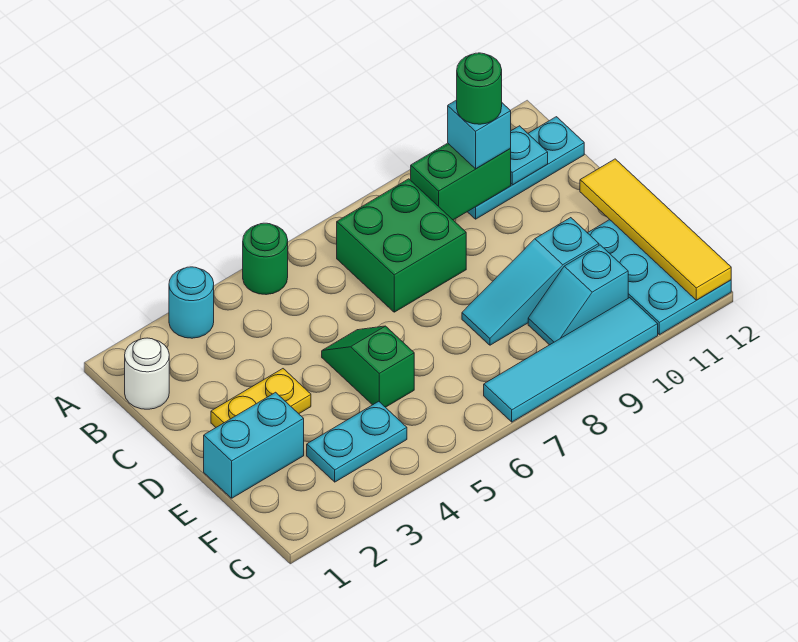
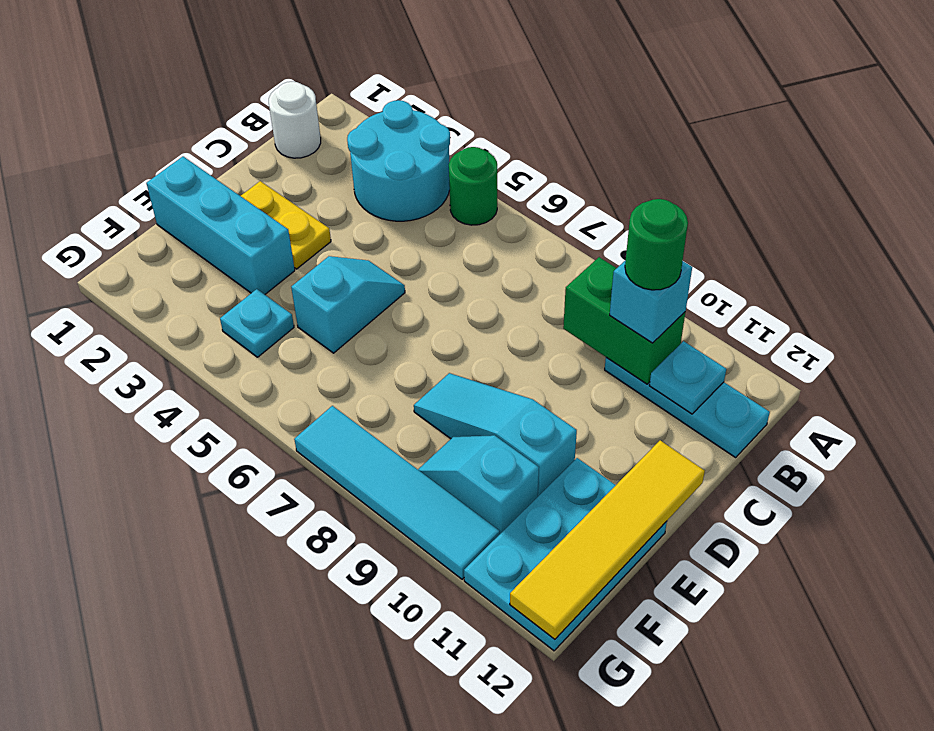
cyan 1x1 round brick [169,267,214,338] -> cyan 2x2 round brick [347,100,450,221]
green 2x2 brick [337,179,466,312] -> none
green 1x2 slope [322,326,414,407] -> cyan 1x2 slope [291,256,405,353]
cyan 1x2 brick [204,392,304,498] -> cyan 1x3 brick [146,157,295,294]
cyan 1x2 plate [307,401,407,482] -> cyan 1x1 plate [220,289,294,357]

